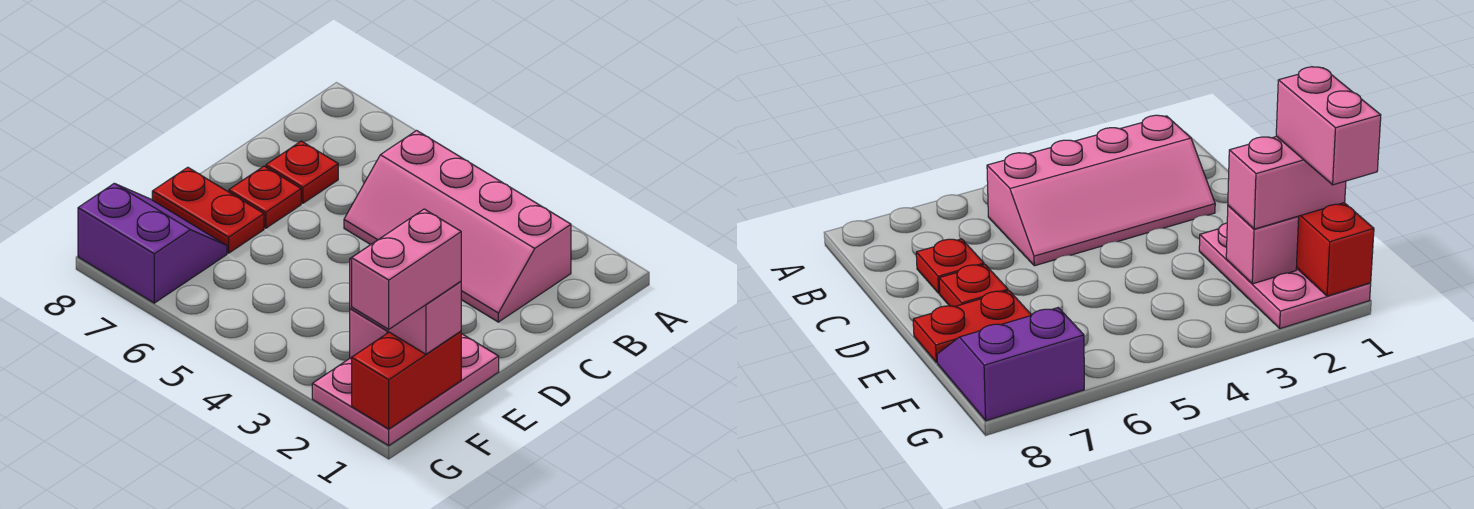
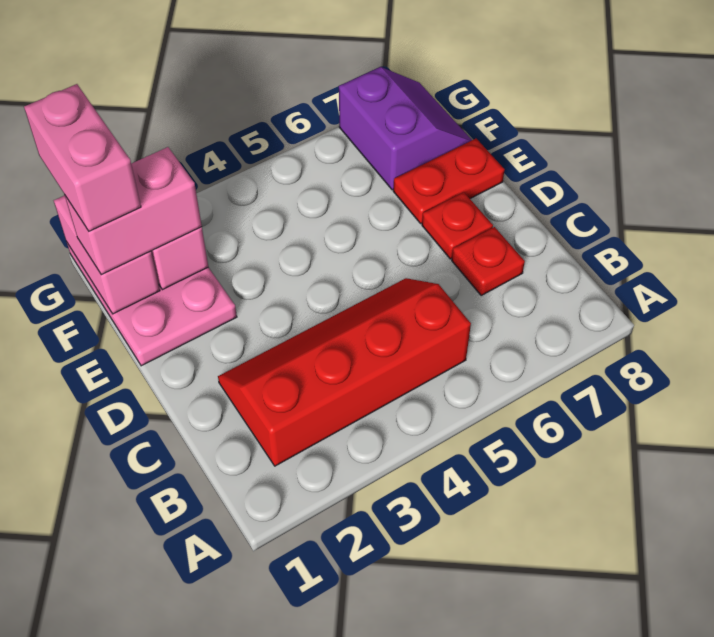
pink 2x4 slope [344,131,571,322] -> red 2x4 slope [218,278,471,466]
red 1x2 brick [352,331,461,429] -> pink 1x2 brick [54,195,160,314]
purple 2x2 slope [78,183,227,303] -> purple 2x2 slope turned to [339,67,472,190]

